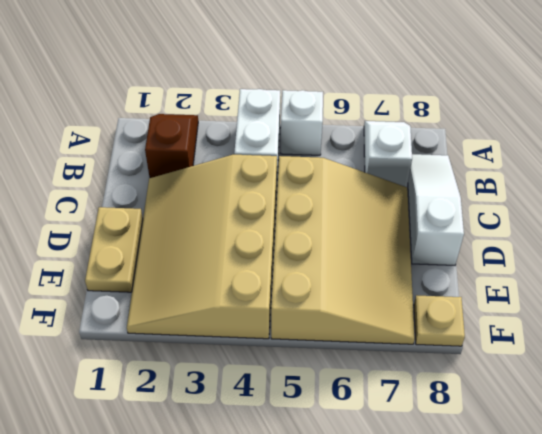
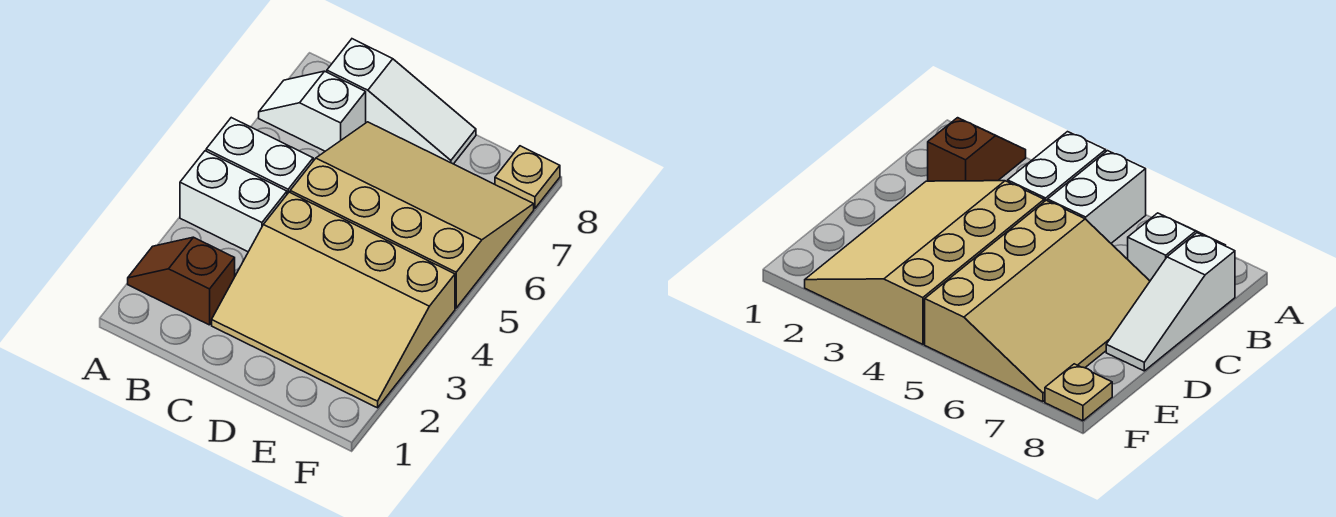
white 1x1 brick [281,90,323,155] -> white 1x2 brick [206,118,313,194]
white 1x3 slope [408,154,464,265] -> white 1x3 slope turned to [327,39,476,164]
tan 1x2 plate [85,207,143,292] -> none

